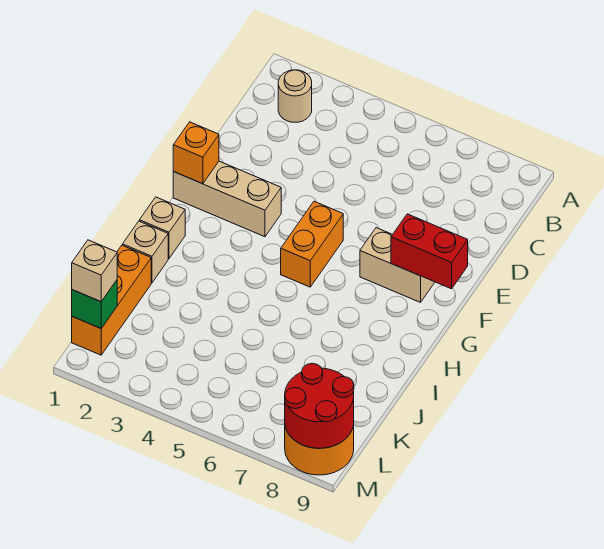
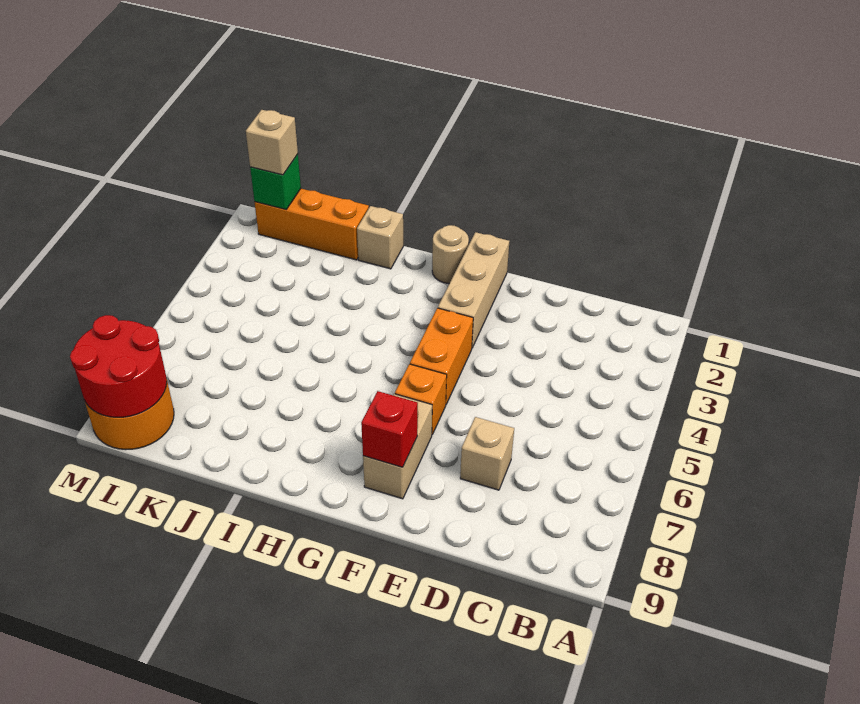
tan 1x1 round brick [278,70,312,122] -> tan 1x1 round brick moved to [432,225,469,284]
orange 1x1 brick [173,122,219,184] -> orange 1x1 brick moved to [395,364,447,434]
orange 1x2 brick [281,201,343,287] -> orange 1x2 brick turned to [410,308,473,404]
red 1x2 brick [391,214,468,289] -> red 1x1 brick [361,391,418,467]
tan 1x1 brick [139,197,185,259] -> tan 1x1 brick moved to [460,417,514,490]

